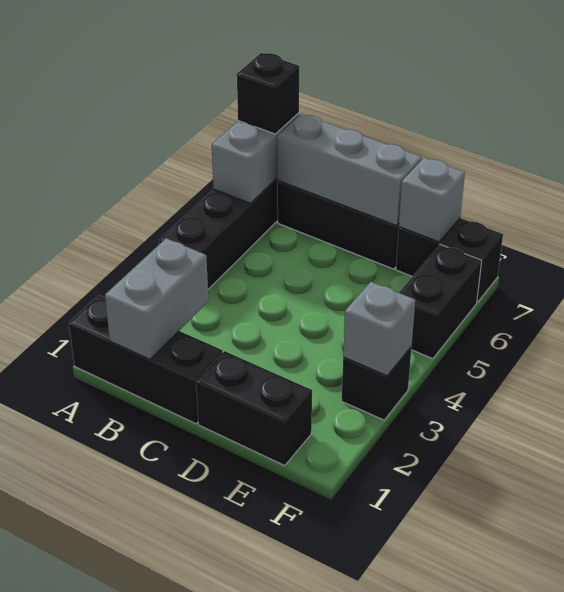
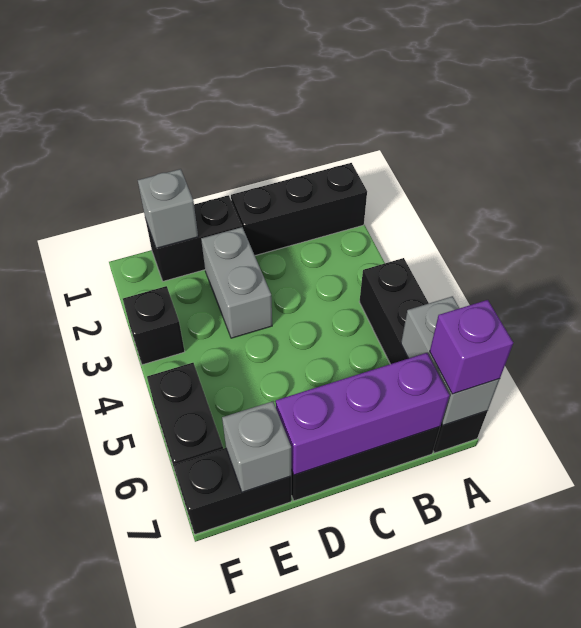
black 1x1 brick [237,53,299,134] -> purple 1x1 brick [430,300,513,394]
grey 1x2 brick [105,238,208,359] -> grey 1x2 brick moved to [201,227,272,338]
grey 1x3 brick [277,114,422,226] -> purple 1x3 brick [276,353,449,475]
grey 1x1 brick [343,282,415,376] -> grey 1x1 brick moved to [138,169,198,248]

